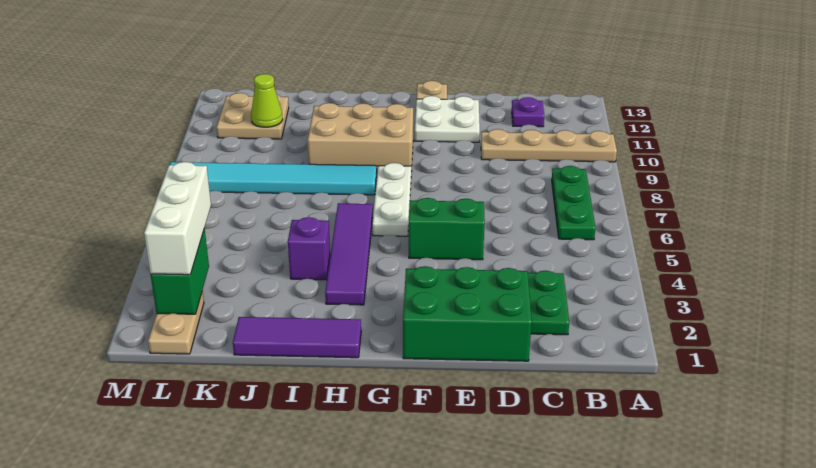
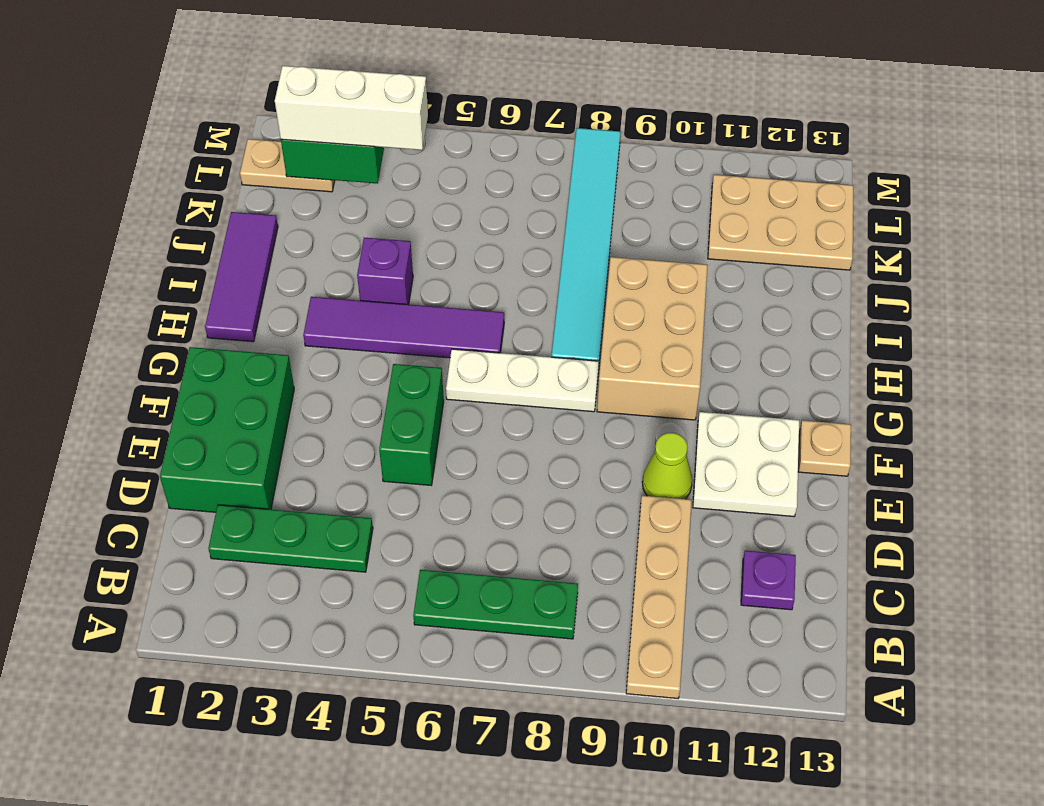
green 1x2 plate [528,271,569,335] -> green 1x3 plate [208,505,373,572]
tan 2x2 plate [216,93,289,139] -> tan 2x3 plate [708,175,853,270]
lime 1x1 cone [251,74,283,127] -> lime 1x1 cone moved to [642,433,692,499]

